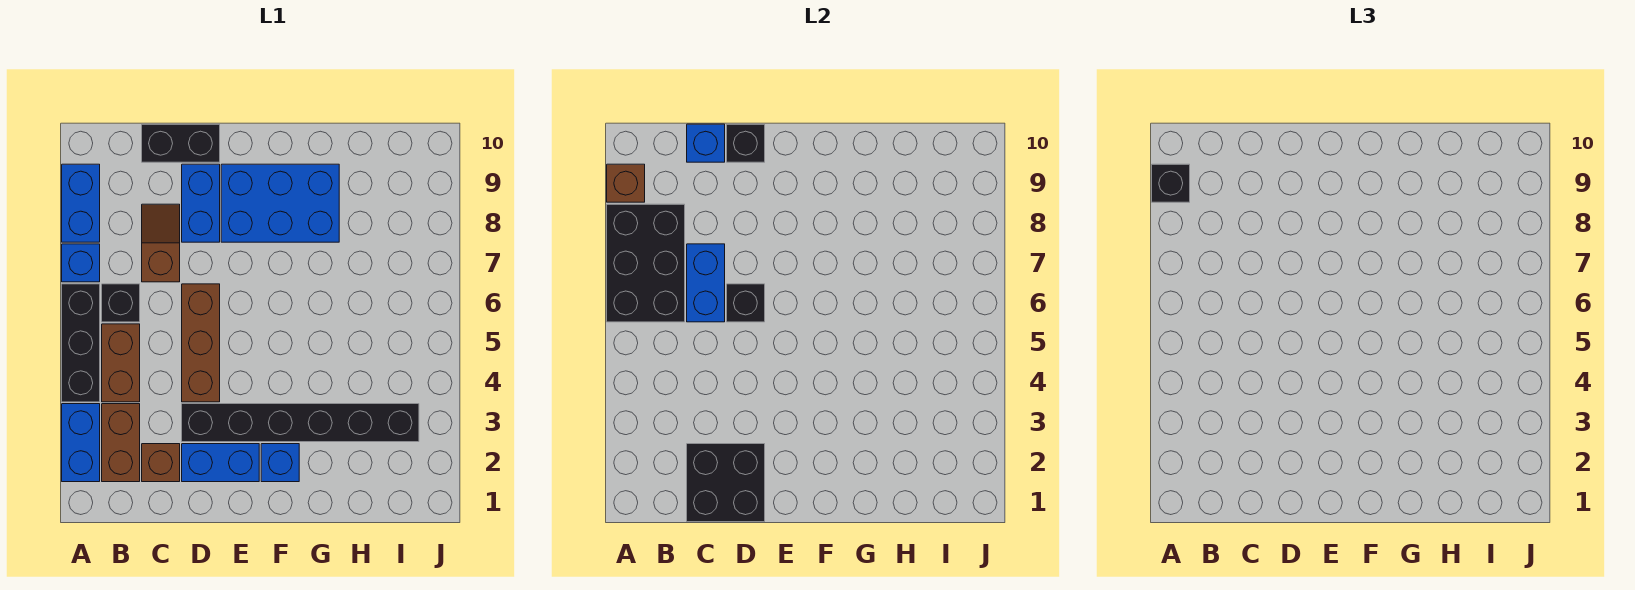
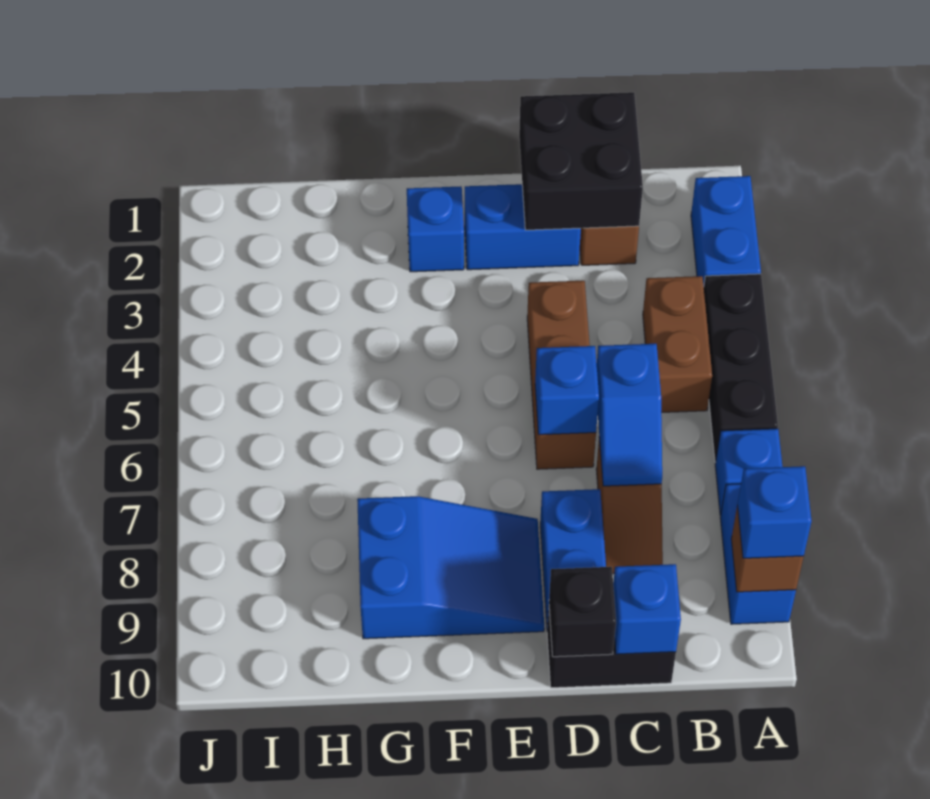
black 2x3 brick [607,204,685,322] -> none
black 1x1 brick [1152,164,1190,202] -> blue 1x1 brick [737,466,812,558]
brown 1x2 brick [102,404,140,482] -> none
black 1x1 brick [102,284,140,322] -> none
blue 1x2 brick [687,244,725,322] -> blue 1x2 slope [597,344,662,486]
black 1x6 brick [182,404,419,442] -> none
black 1x1 brick [727,284,765,322] -> blue 1x1 brick [535,346,599,435]
blue 2x3 brick [221,164,339,242] -> blue 2x3 slope [357,496,544,639]

